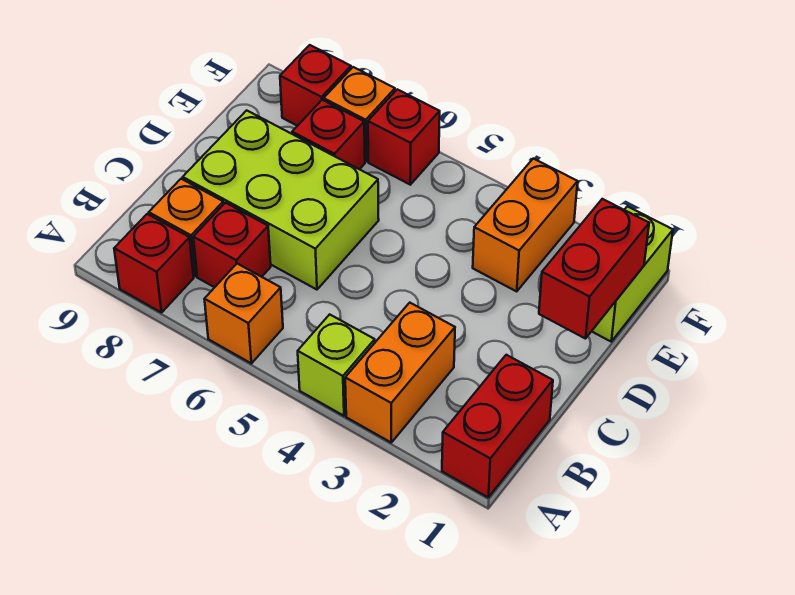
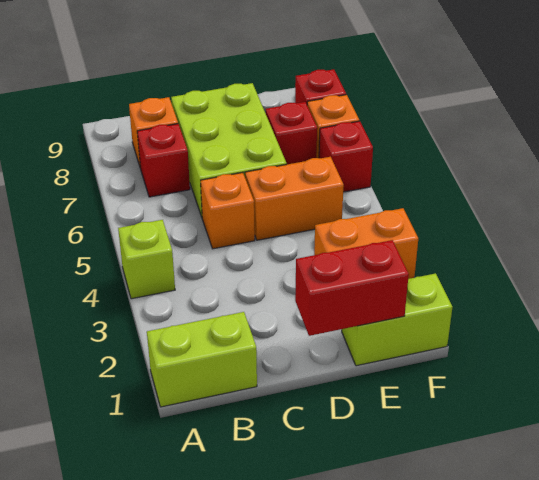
red 1x2 brick [442,355,553,497] -> lime 1x2 brick [147,312,257,407]
orange 1x2 brick [345,303,455,442] -> orange 1x2 brick moved to [245,157,344,240]
orange 1x1 brick [205,264,283,363] -> orange 1x1 brick moved to [201,173,255,249]
red 1x1 brick [114,214,194,313] -> none

